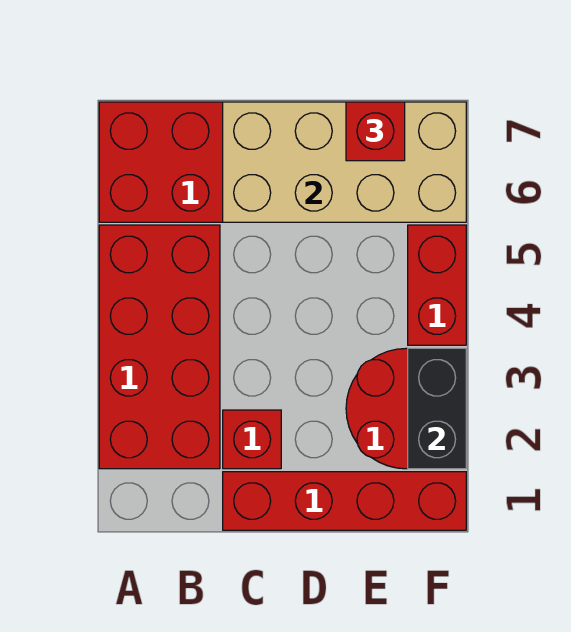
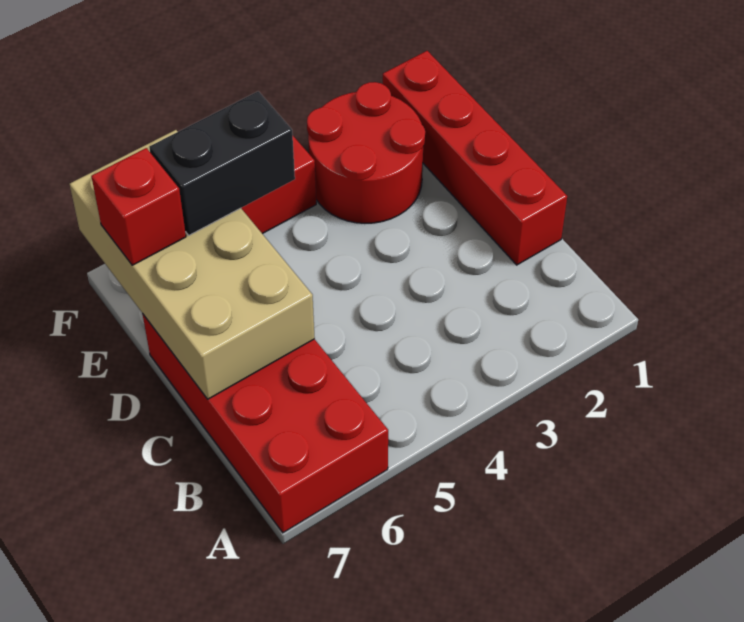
red 2x4 brick [99,225,220,469] -> none
red 1x1 brick [223,410,281,469] -> none
black 1x2 brick [408,348,466,469] -> black 1x2 brick moved to [149,91,295,235]

